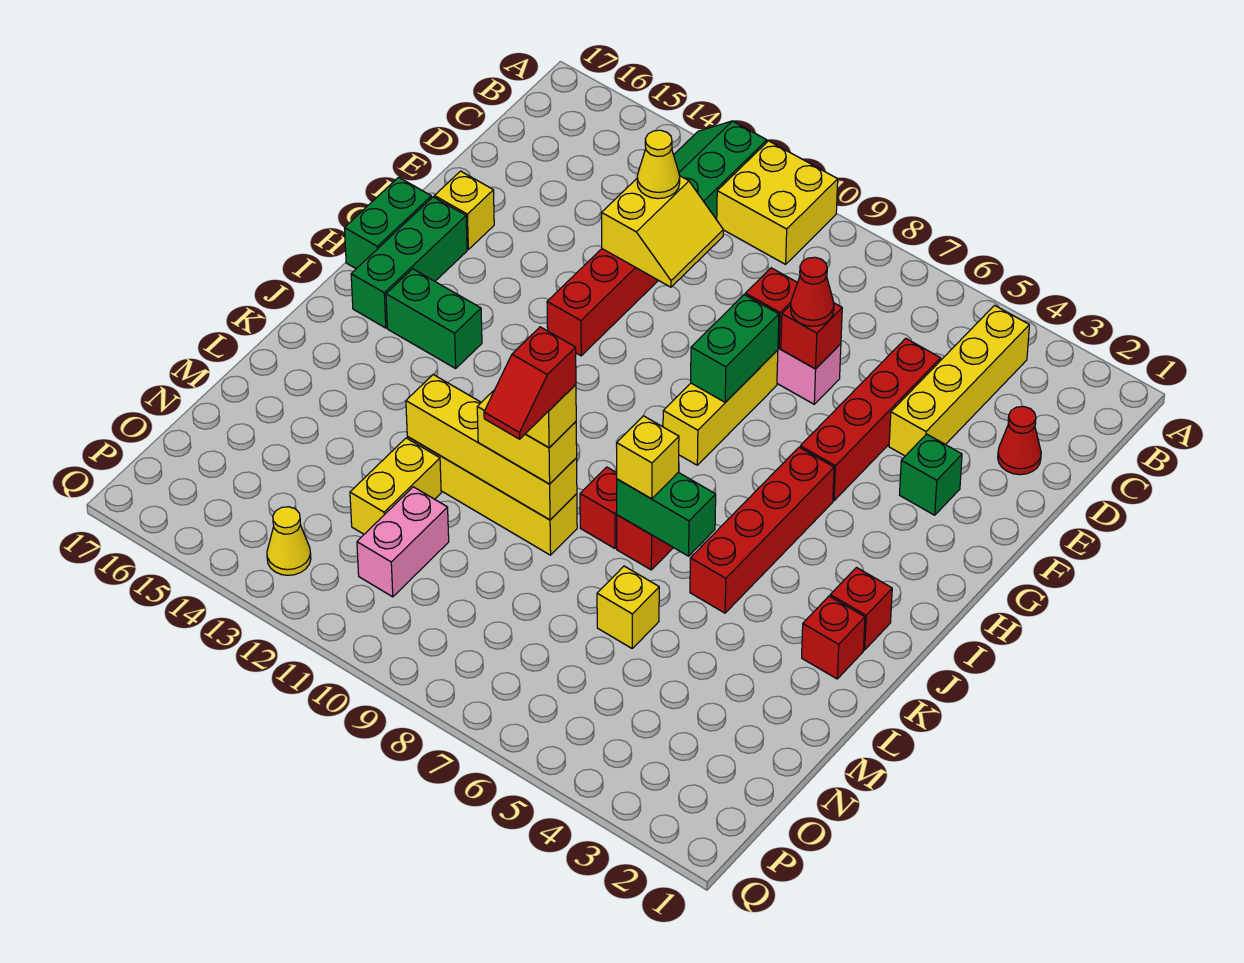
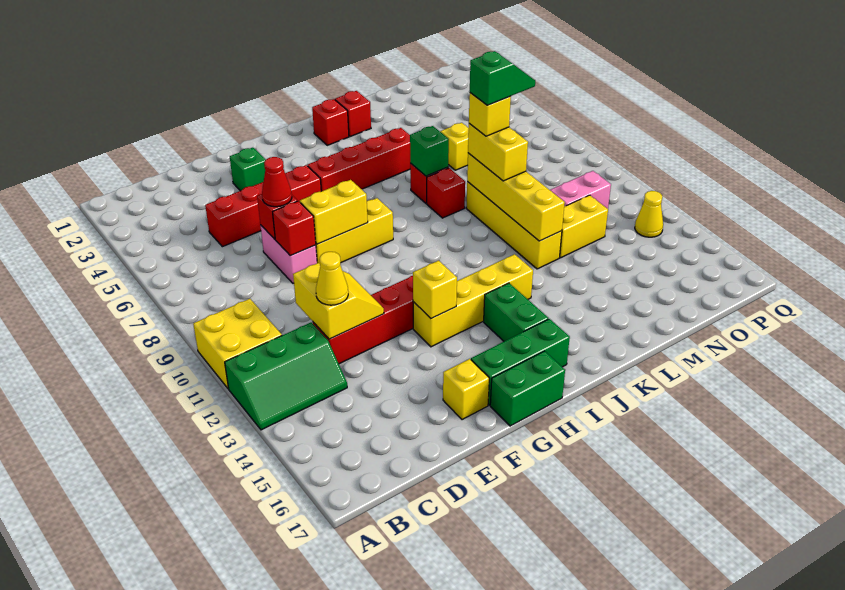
yellow 1x4 brick [889,305,1029,456] -> yellow 1x4 brick moved to [413,254,533,347]
red 1x1 cone [998,406,1041,475] -> none
yellow 2x2 slope [602,176,723,287] -> yellow 2x2 slope turned to [293,262,384,339]
green 1x2 brick [691,295,779,402] -> yellow 1x2 brick [300,180,368,244]
green 1x2 brick [617,472,716,556] -> green 1x1 brick [410,126,449,176]
yellow 1x1 brick [617,416,679,499] -> yellow 1x1 brick moved to [413,261,457,319]
red 1x2 slope [484,327,576,439] -> green 1x2 slope [470,51,535,105]

